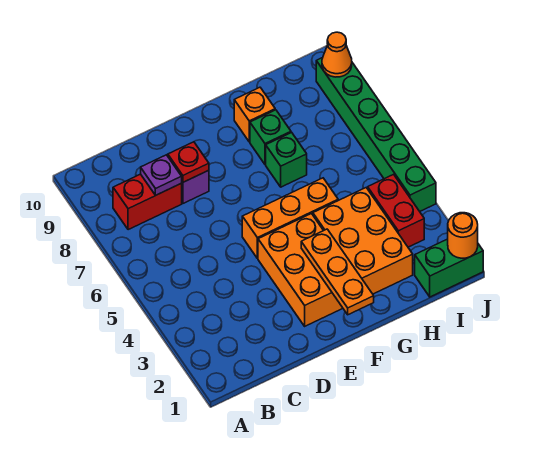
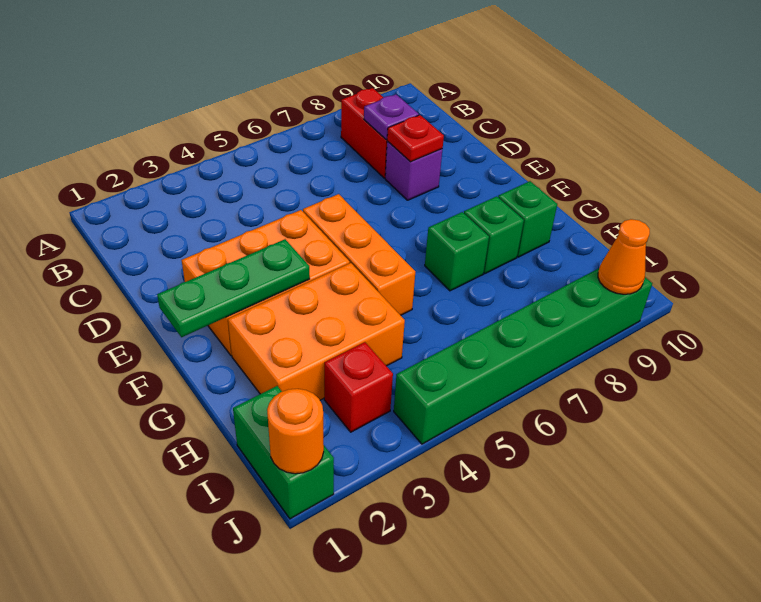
orange 1x3 plate [301,229,374,315] -> green 1x3 plate [157,239,310,337]
orange 1x1 brick [234,87,275,142] -> green 1x1 brick [498,181,557,257]
red 1x2 brick [368,175,424,247] -> red 1x1 brick [324,342,393,432]

